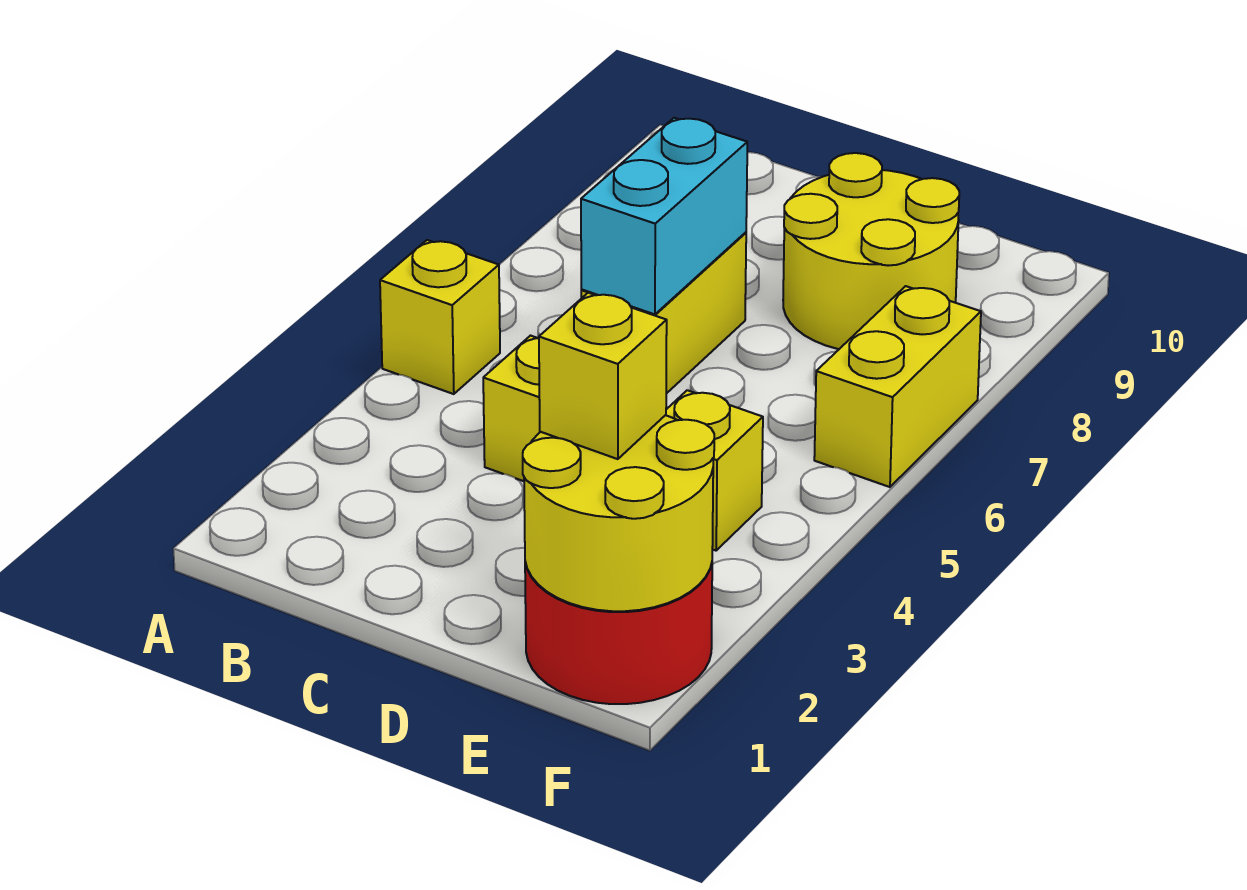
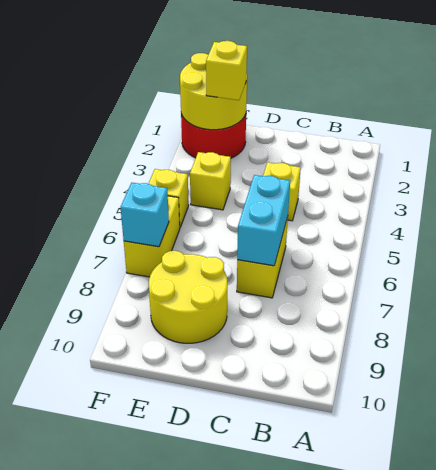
yellow 1x1 brick [380,240,500,394] -> yellow 1x1 brick moved to [148,169,189,227]
none -> cyan 1x1 brick [121,183,169,247]

